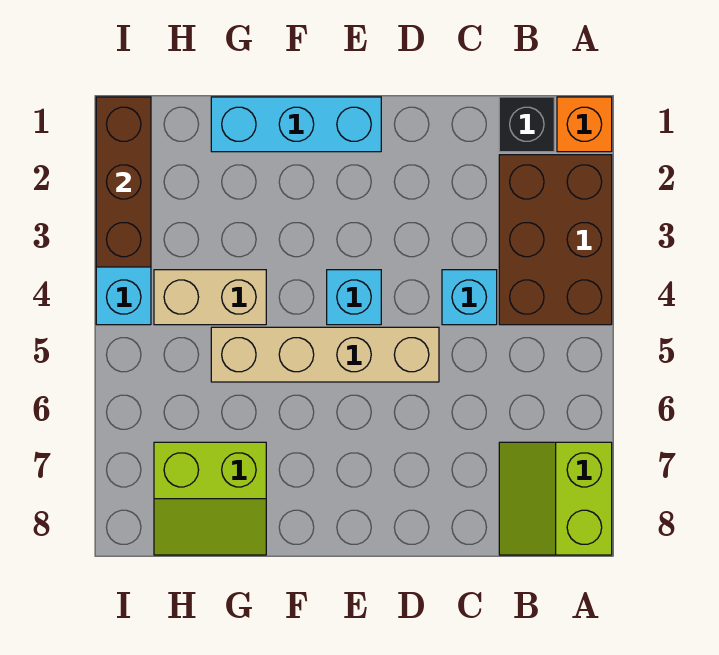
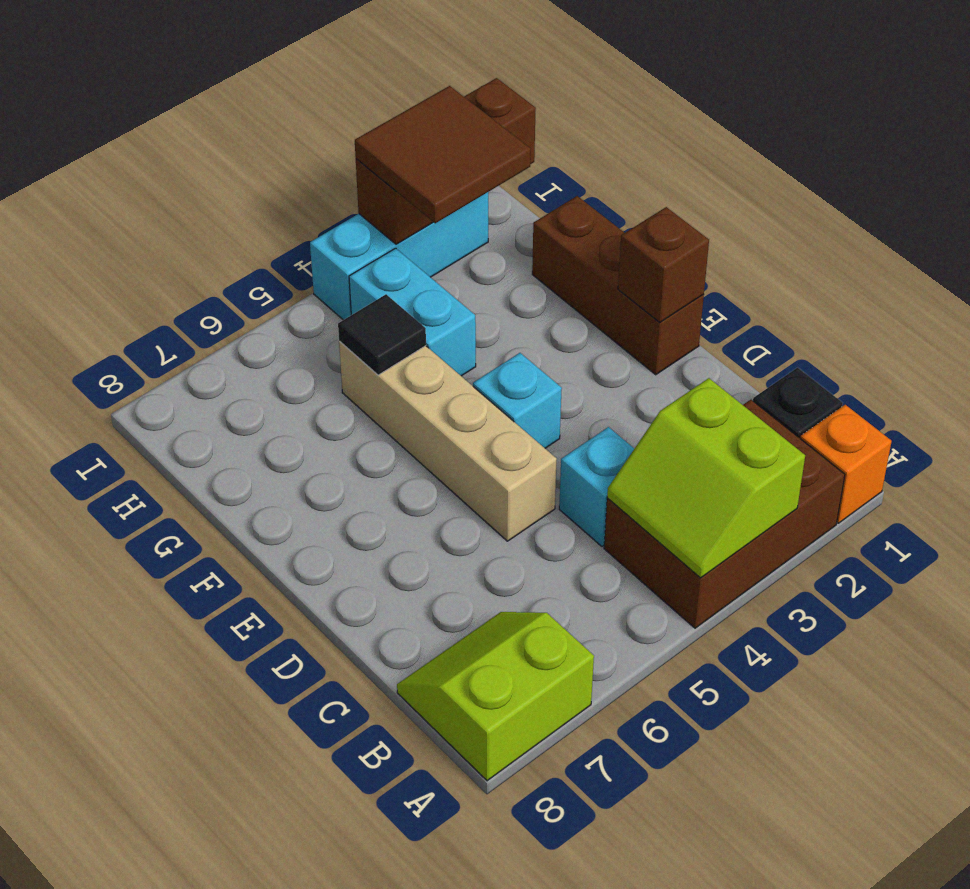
cyan 1x3 brick [211,97,381,152] -> brown 1x3 brick [532,196,704,375]
none -> brown 1x1 brick [618,207,709,323]
tan 1x2 brick [154,270,266,325] -> cyan 1x2 brick [349,248,476,376]
none -> black 1x1 tile [338,294,426,375]
lime 2x2 slope [154,442,266,555] -> lime 2x2 slope moved to [607,378,805,578]
none -> brown 2x2 tile [355,86,531,223]

